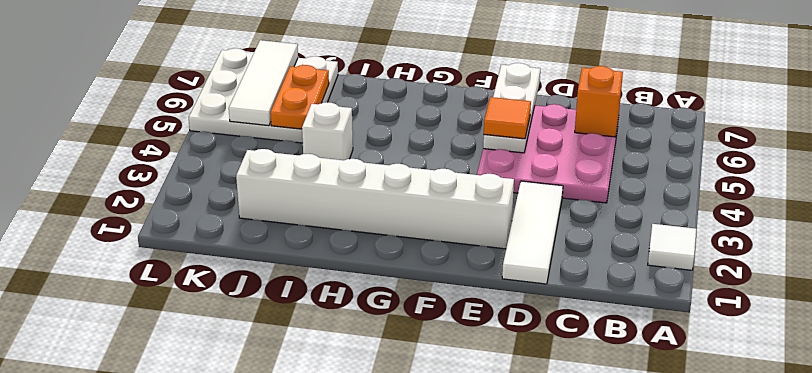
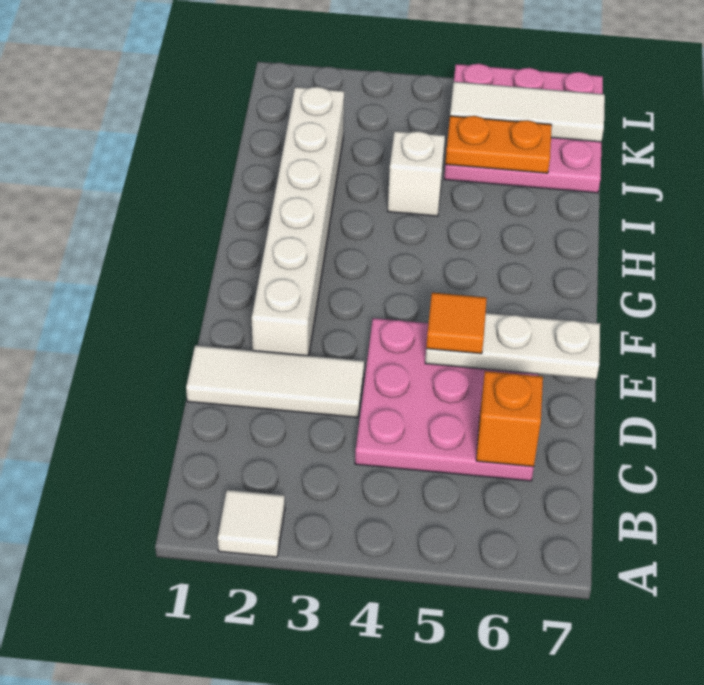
white 3x3 plate [189,48,338,143] -> pink 3x3 plate [444,64,603,193]

